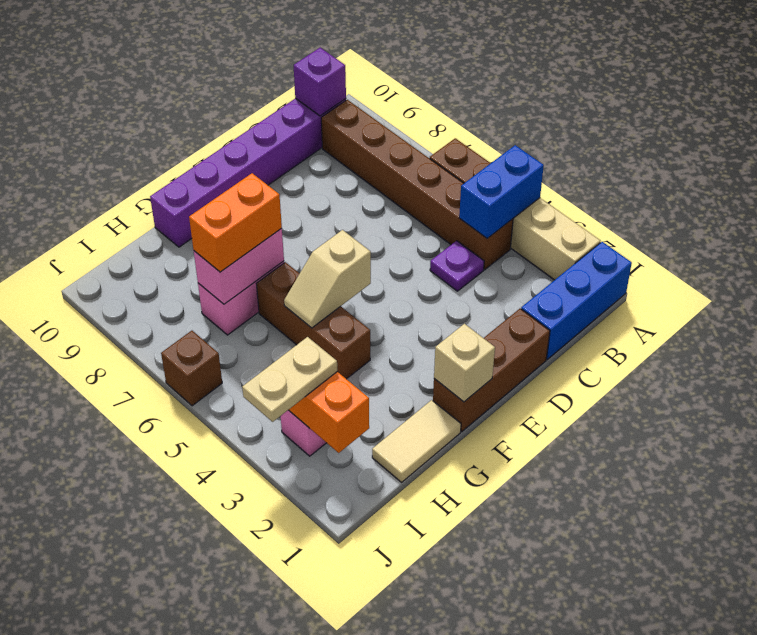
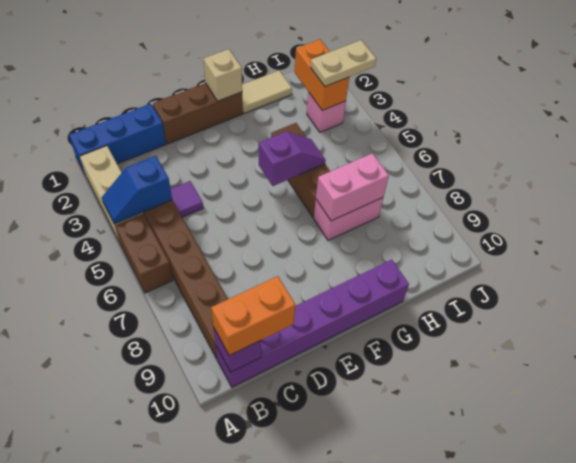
blue 1x2 brick [459,145,544,238] -> blue 1x2 slope [102,156,172,224]
purple 1x1 plate [430,241,484,291] -> purple 1x1 tile [171,181,203,217]
tan 1x2 slope [284,230,371,328] -> purple 1x2 slope [259,131,326,186]
orange 1x2 brick [189,173,282,272] -> orange 1x2 brick moved to [211,276,295,356]
brown 1x1 brick [161,331,222,406] -> none

